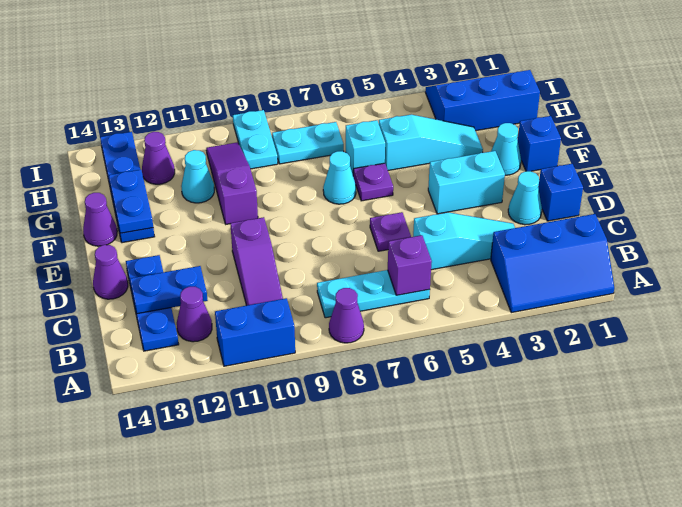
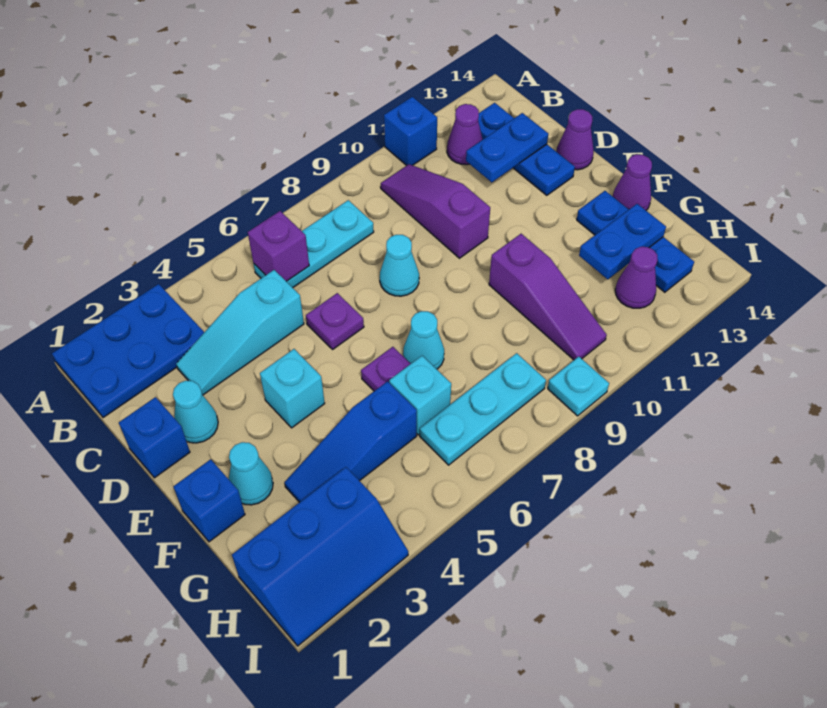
blue 2x3 slope [491,214,614,313] -> blue 2x3 plate [52,284,204,418]
purple 1x1 cone [329,288,364,343] -> none
blue 1x2 brick [215,298,295,366] -> blue 1x1 brick [384,97,437,166]
cyan 1x2 brick [428,151,505,214] -> cyan 1x1 brick [260,349,325,428]
blue 1x4 plate [100,132,155,243] -> blue 1x3 plate [577,191,694,292]
blue 1x2 plate [109,170,153,233] -> blue 1x2 plate turned to [579,204,666,279]
cyan 1x3 slope [379,115,483,170] -> blue 1x3 slope [284,381,417,502]
cyan 1x1 cone [181,150,214,203] -> cyan 1x1 cone moved to [380,235,419,296]
cyan 1x2 plate [272,122,344,164] -> cyan 1x3 plate [420,353,546,465]
cyan 1x2 plate [233,110,278,169] -> cyan 1x1 plate [548,357,609,416]

